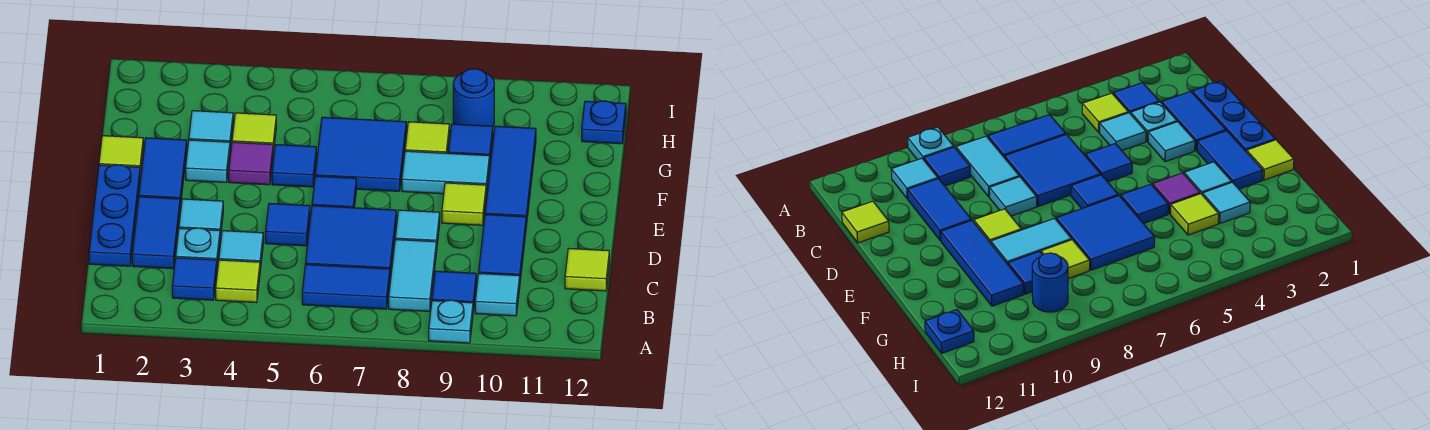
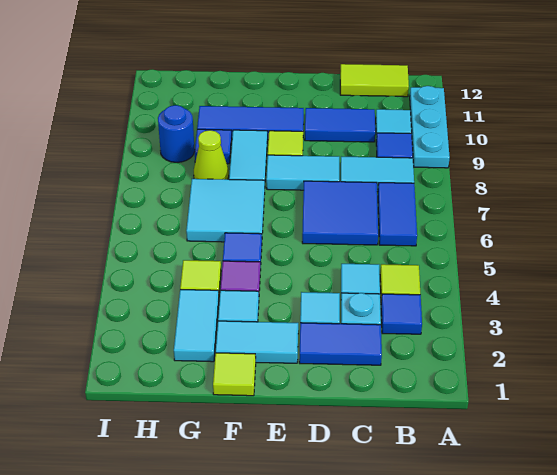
cyan 1x1 plate [429,300,473,343] -> cyan 1x3 plate [410,86,450,168]
blue 1x3 plate [89,165,140,266] -> none
lime 1x1 tile [565,249,609,291] -> lime 1x2 tile [340,64,409,97]
blue 1x1 tile [265,203,310,246] -> none
cyan 1x1 tile [395,210,440,252] -> cyan 1x2 tile [266,155,339,190]
blue 1x2 tile [139,138,187,207] -> cyan 1x2 tile [216,321,298,363]
blue 1x1 tile [312,176,356,208] -> none
blue 2x2 tile [315,117,406,191] -> cyan 2x2 tile [186,179,265,242]
cyan 1x1 tile [189,111,233,149] -> cyan 1x2 tile [174,290,219,362]
lime 1x1 tile [405,122,449,153] -> lime 1x1 cone [194,130,229,179]
blue 1x1 plate [582,101,626,144] -> none

